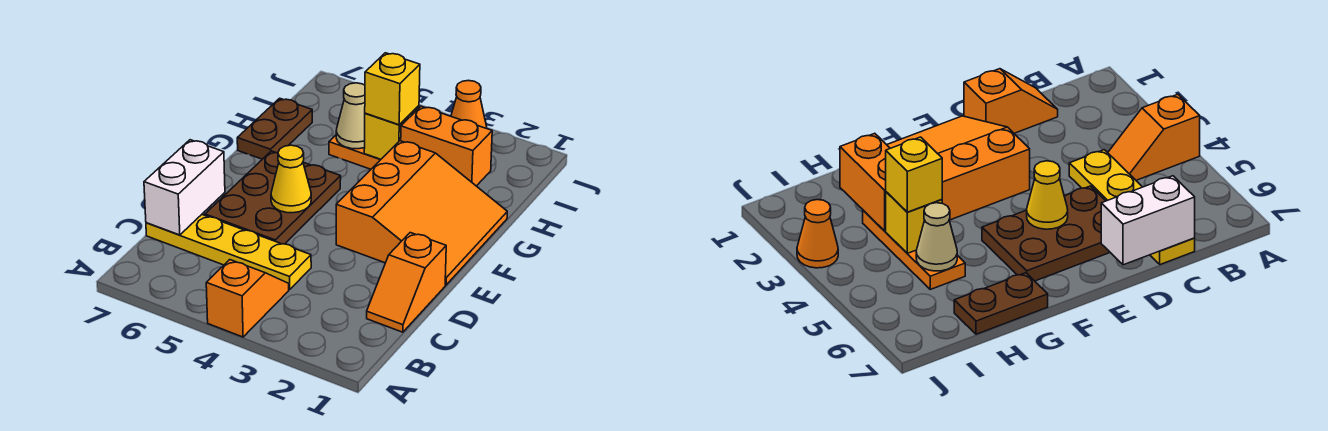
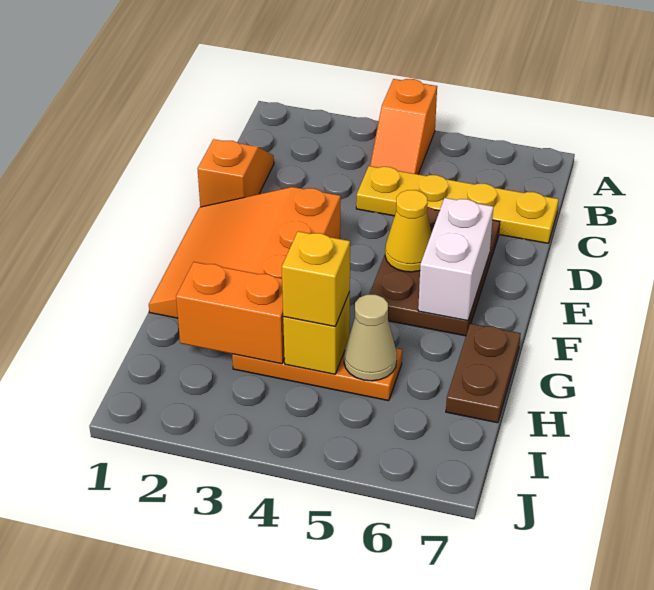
white 1x2 brick [144,140,225,235] -> white 1x2 brick moved to [418,198,493,321]
orange 1x1 cone [451,81,487,128] -> none

